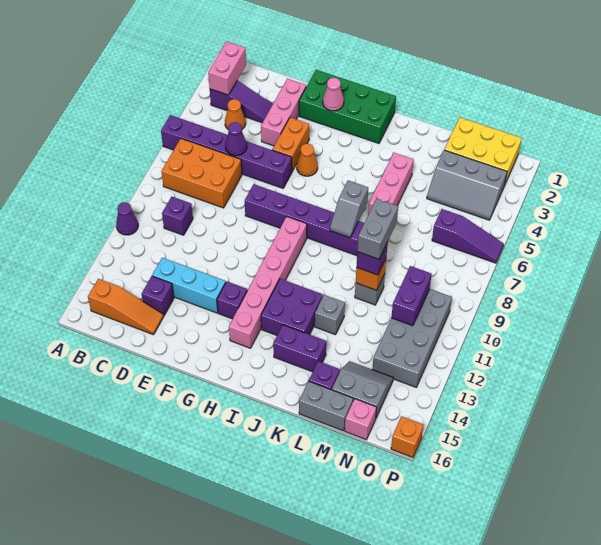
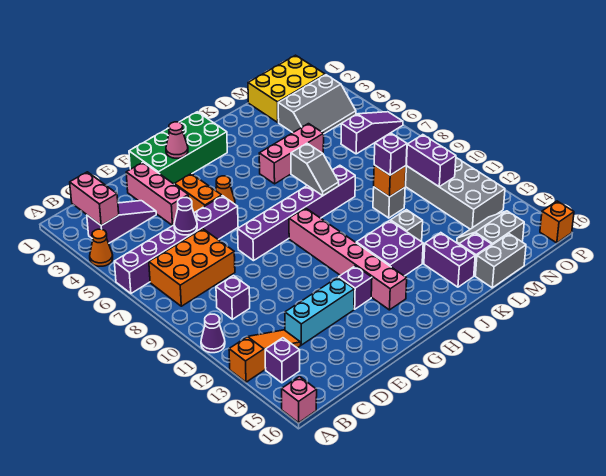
orange 1x3 slope [88,279,164,335] -> orange 1x3 slope moved to [229,330,301,382]
orange 1x1 cone [225,99,246,129] -> orange 1x1 cone moved to [90,229,113,266]
purple 1x1 brick [142,276,174,315] -> purple 1x1 brick moved to [265,338,300,383]
purple 1x2 brick [273,325,326,372] -> purple 1x2 brick turned to [424,233,475,287]
pink 1x3 brick [368,153,414,215] -> pink 1x3 brick turned to [259,124,324,184]
grey 1x2 brick [357,198,398,259] -> none
pink 1x1 brick [345,399,377,440] -> pink 1x1 brick moved to [282,377,317,423]

